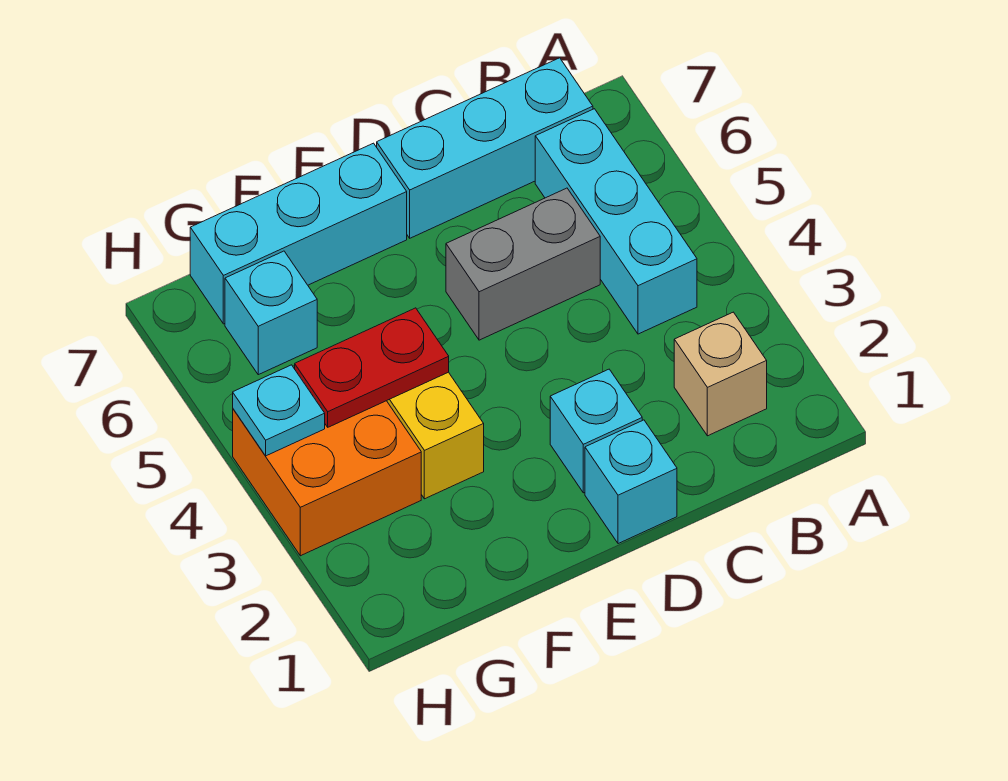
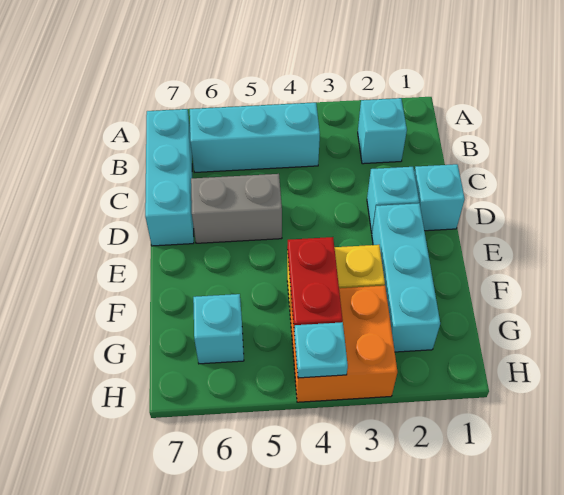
tan 1x1 brick [674,312,767,436] -> cyan 1x1 brick [358,98,407,164]
grey 1x2 brick [446,188,600,340] -> grey 1x2 brick turned to [191,174,282,243]
cyan 1x3 brick [190,143,407,324] -> cyan 1x3 brick moved to [372,203,440,352]

